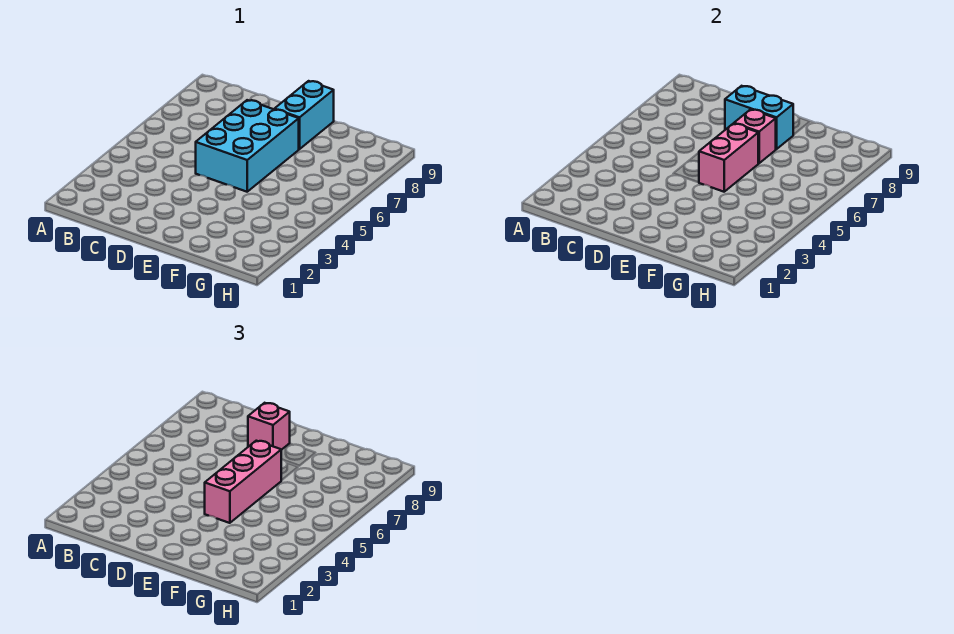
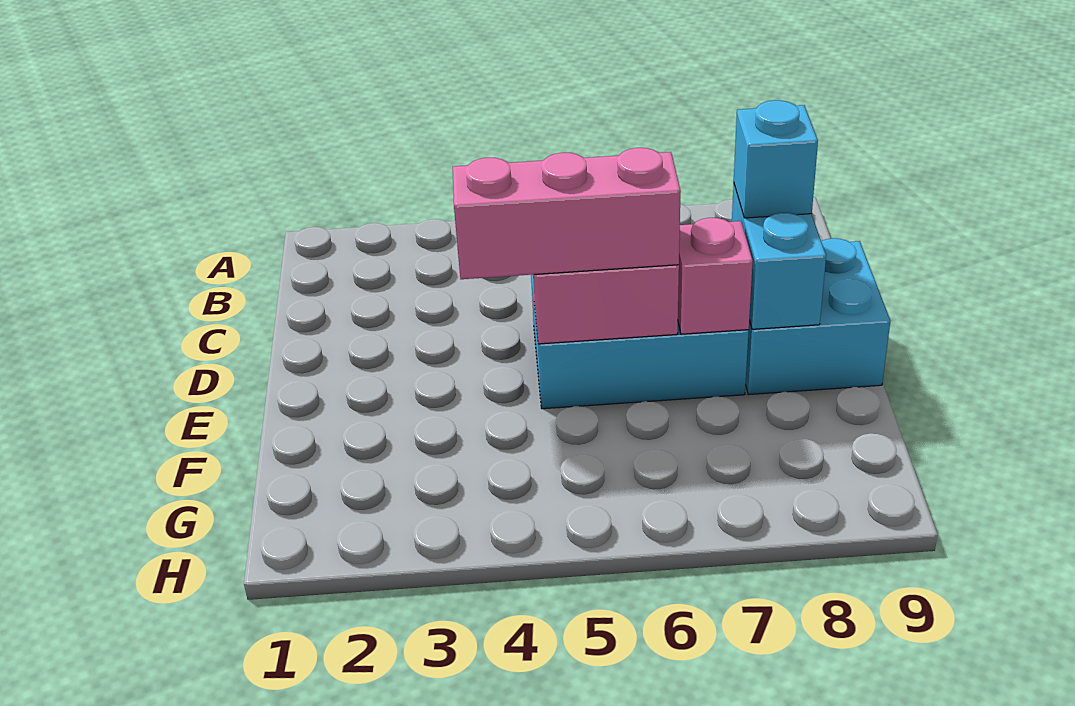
pink 1x1 brick [248,403,290,450] -> cyan 1x1 brick [734,100,818,218]
cyan 1x2 brick [274,81,334,149] -> cyan 2x2 brick [746,238,890,395]

